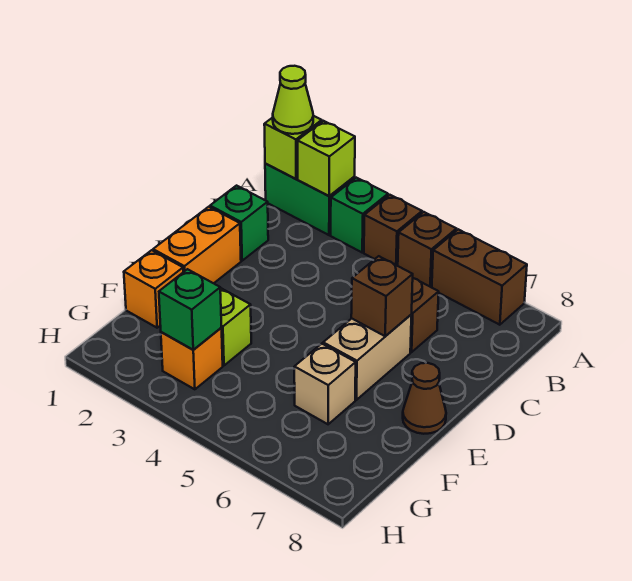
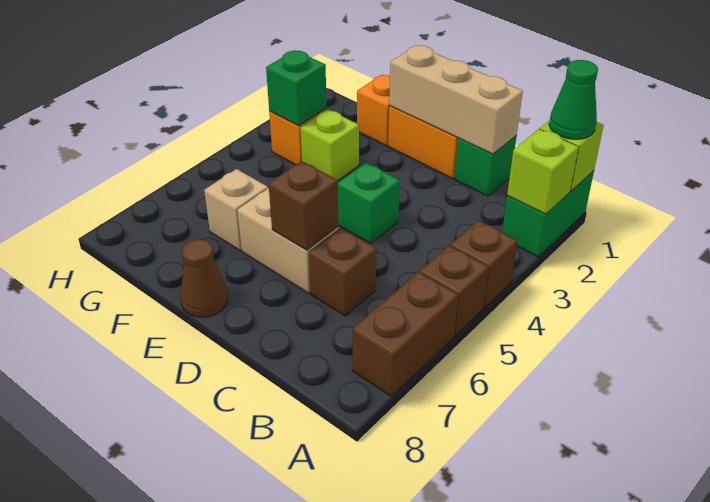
lime 1x1 cone [273,66,313,134] -> green 1x1 cone [549,60,598,139]
green 1x1 brick [331,178,388,252] -> green 1x1 brick moved to [338,163,400,244]
none -> tan 1x3 brick [389,45,523,154]

